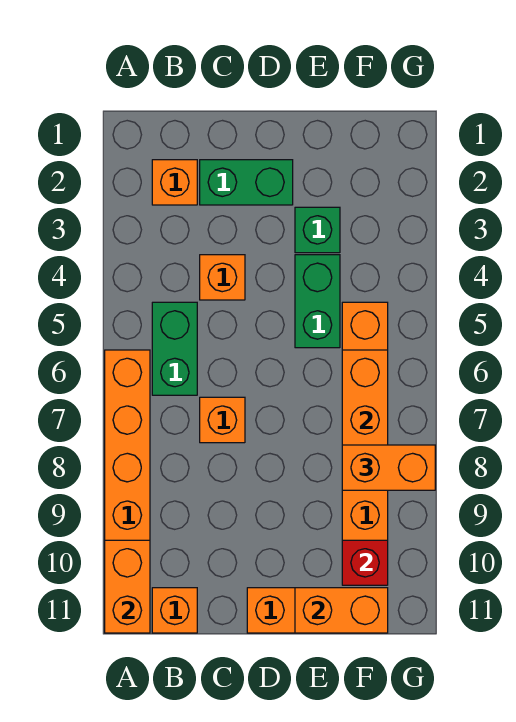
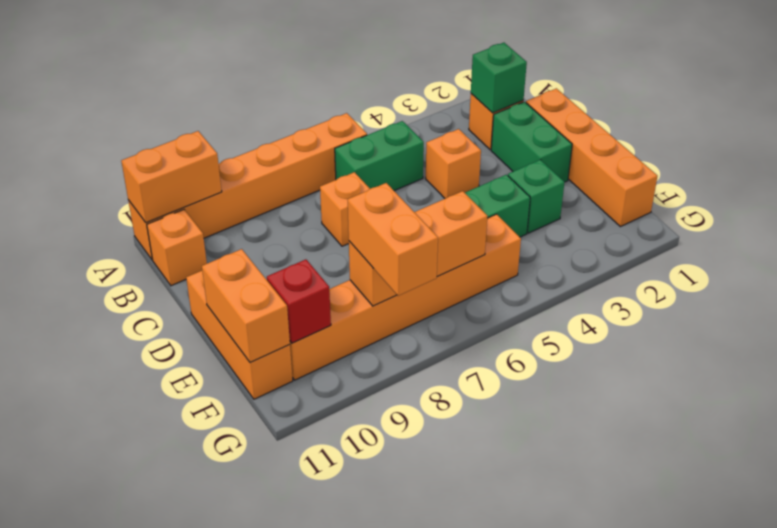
none -> green 1x1 brick [471,43,527,113]
none -> orange 1x4 brick [526,88,657,227]

